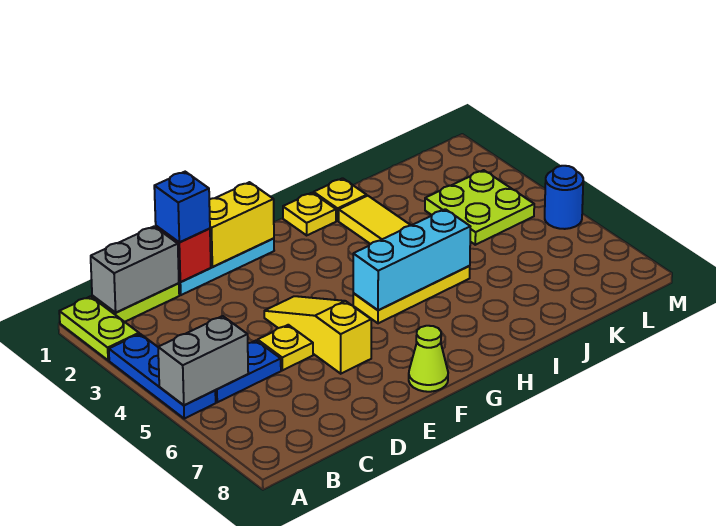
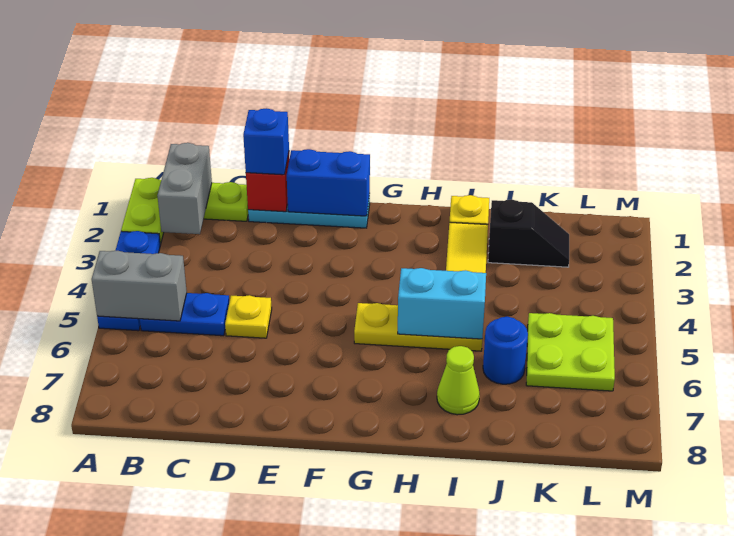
grey 1x2 brick [91,227,179,313] -> grey 1x2 brick turned to [157,143,212,234]
yellow 1x2 brick [209,182,274,267] -> blue 1x2 brick [287,149,370,216]
yellow 1x3 slope [264,296,371,374] -> none
lime 1x1 cone [409,326,448,392] -> lime 1x1 cone moved to [437,346,480,415]
cyan 1x3 brick [353,209,470,310] -> cyan 1x2 brick [398,268,486,339]
yellow 1x1 plate [283,193,336,235] -> none
none -> black 1x2 slope [488,199,569,267]
lime 2x2 plate [425,170,534,245] -> lime 2x2 plate moved to [526,313,615,391]
blue 1x1 round brick [545,166,583,229] -> blue 1x1 round brick moved to [483,317,528,384]

